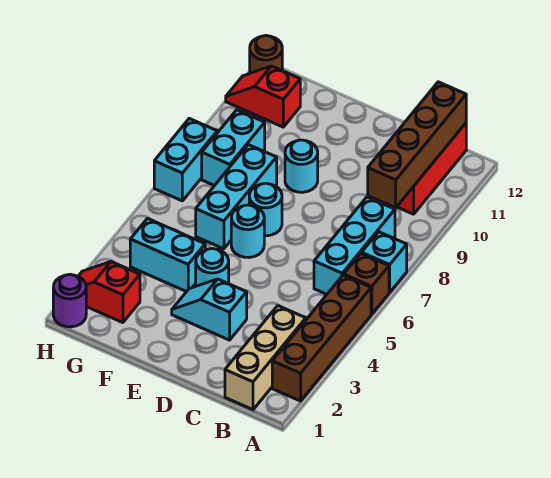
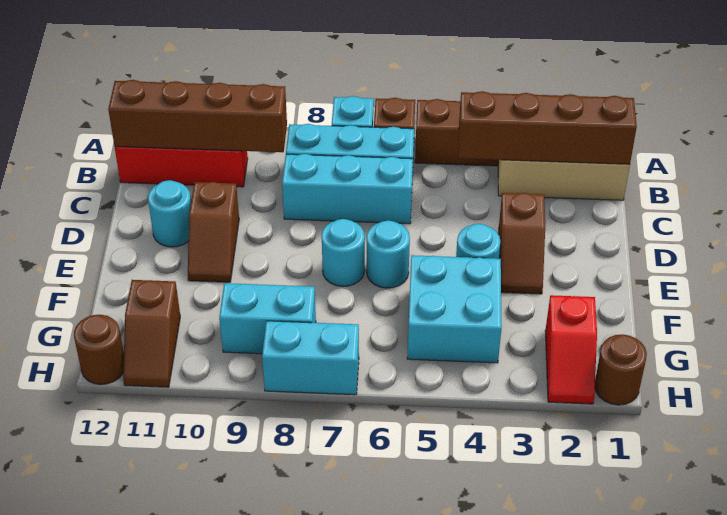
none -> brown 1x4 brick [458,91,637,164]
cyan 1x2 slope [172,279,247,340] -> brown 1x2 slope [499,193,545,294]
none -> brown 1x2 slope [188,182,239,282]
cyan 1x1 round brick [285,140,318,192] -> cyan 1x1 round brick moved to [148,180,191,247]
cyan 1x2 brick [130,219,205,292] -> cyan 2x2 brick [407,255,502,363]
cyan 1x3 brick [196,145,277,249] -> cyan 1x3 brick moved to [282,154,413,224]
red 1x2 slope [226,66,300,127] -> brown 1x2 slope [123,280,180,387]
purple 1x1 round brick [53,274,86,327] -> brown 1x1 round brick [595,334,647,405]

